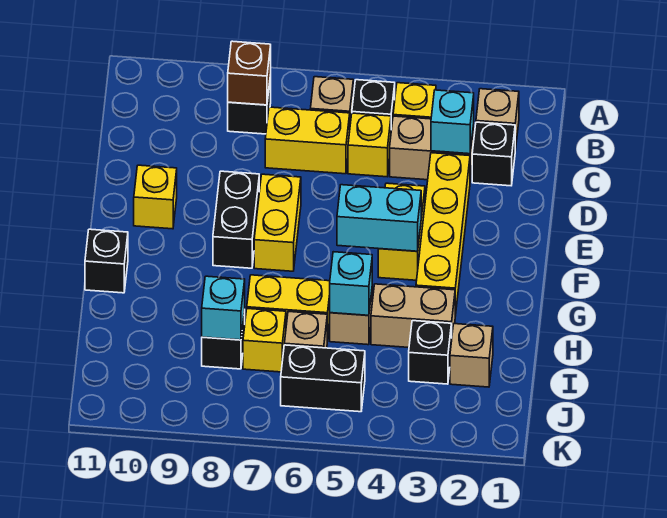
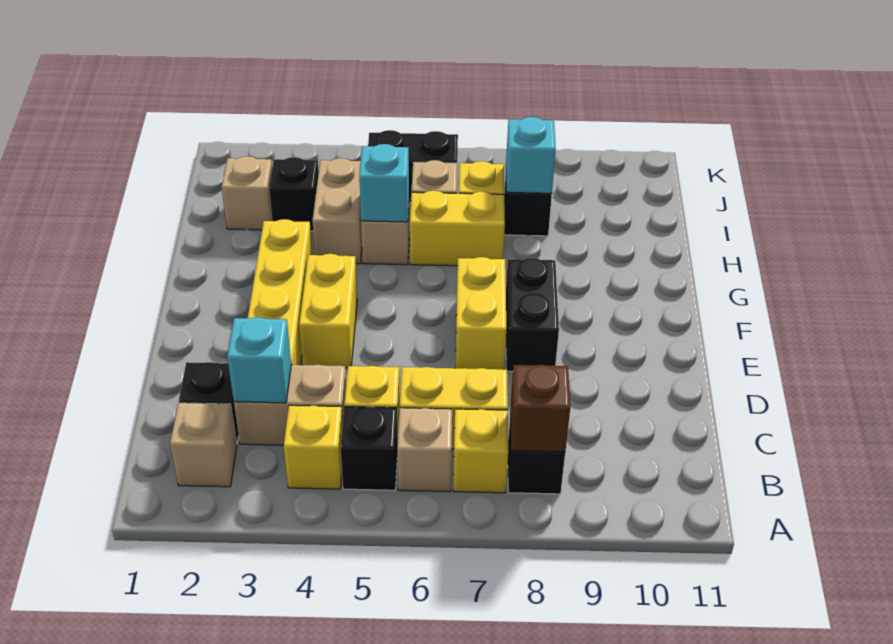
yellow 1x1 brick [134,165,177,229] -> yellow 1x1 brick moved to [453,409,508,493]
cyan 1x2 brick [337,185,421,251] -> none
black 1x1 brick [85,229,128,293] -> none
tan 1x2 brick [371,284,455,348] -> tan 1x2 brick turned to [312,158,362,264]

